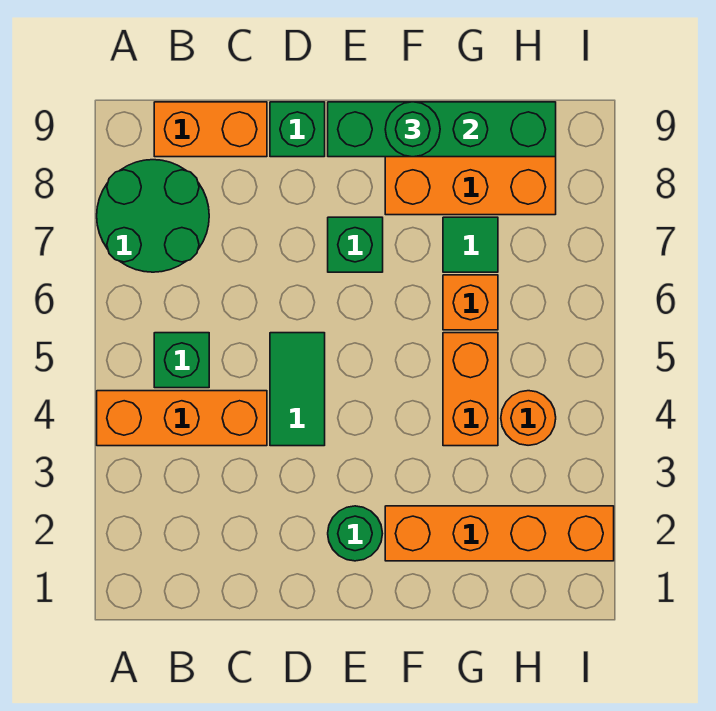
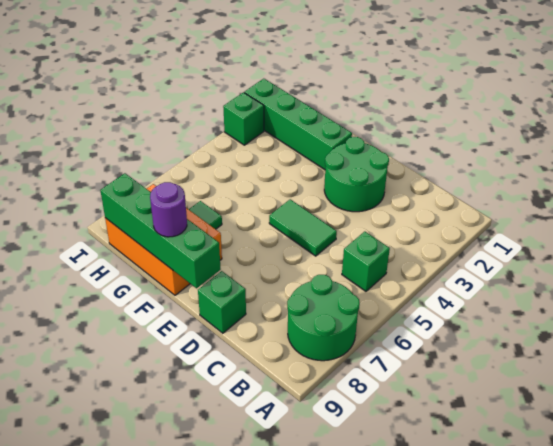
orange 1x3 brick [97,391,267,446] -> none
orange 1x2 brick [154,102,267,157] -> none
green 1x2 tile [270,333,325,446] -> green 1x2 tile turned to [269,199,337,256]
green 1x1 round brick [328,506,383,561] -> green 2x2 round brick [324,137,389,212]
green 1x1 brick [328,217,383,272] -> green 1x1 brick moved to [223,92,264,145]
orange 1x4 brick [385,506,614,561] -> green 1x4 brick [244,79,352,170]
green 1x1 round brick [385,102,440,157] -> purple 1x1 round brick [150,182,187,237]
orange 1x2 brick [443,333,498,446] -> none
orange 1x1 brick [443,275,498,330] -> none
orange 1x1 round brick [501,391,556,445] -> none

